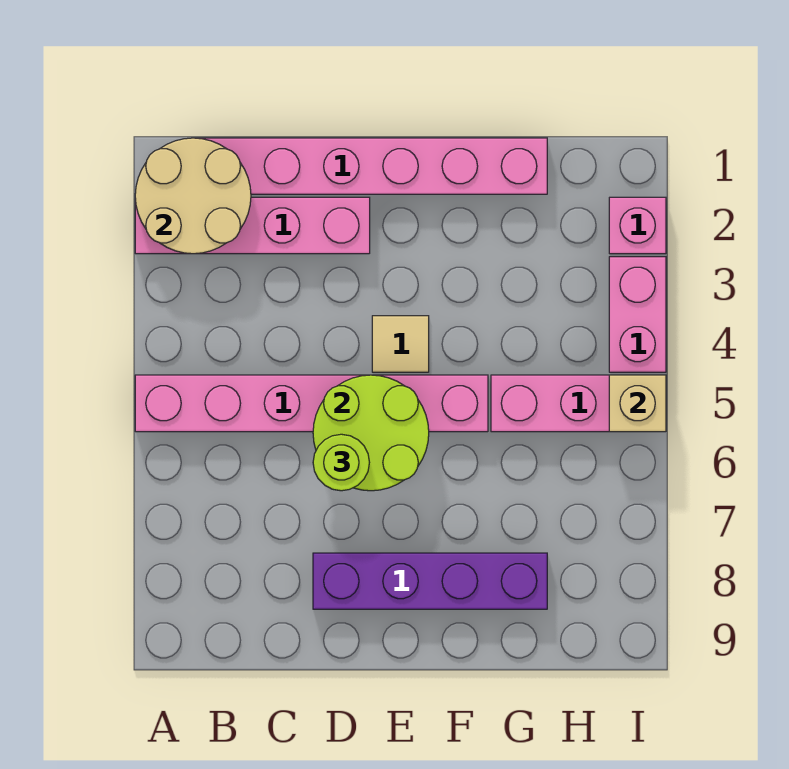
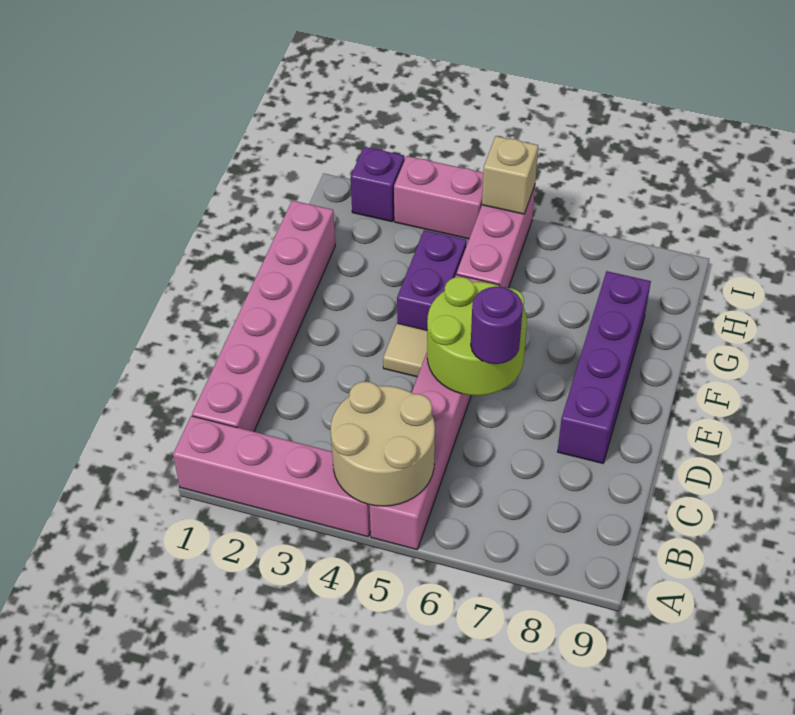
tan 2x2 round brick [135,138,251,254] -> tan 2x2 round brick moved to [331,382,435,506]
pink 1x4 brick [135,197,370,254] -> pink 1x4 brick turned to [173,416,371,537]
lime 1x1 round brick [313,434,369,491] -> purple 1x1 round brick [471,287,523,364]
none -> purple 1x2 brick [397,230,467,330]
pink 1x1 brick [609,197,666,254] -> purple 1x1 brick [351,147,405,222]

